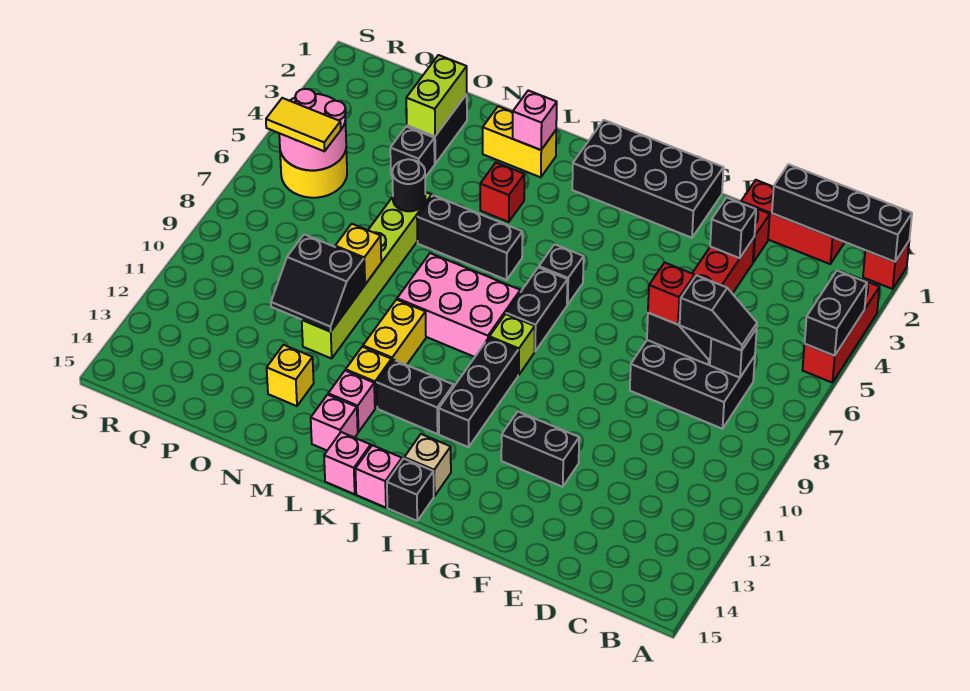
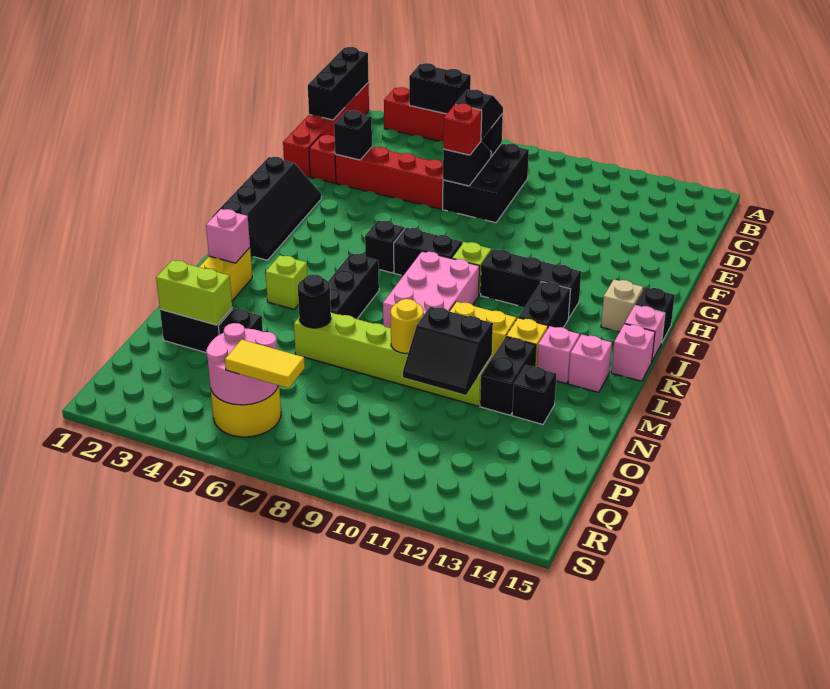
black 1x4 brick [772,164,912,262] -> black 1x3 brick [308,47,369,120]
black 1x2 brick [501,412,579,487] -> black 1x2 brick moved to [480,337,536,415]
black 2x4 brick [572,120,723,238] -> black 2x4 slope [212,157,321,260]
red 1x1 brick [480,163,524,222] -> lime 1x1 brick [266,255,307,309]
yellow 1x1 brick [335,224,381,285] -> yellow 1x1 round brick [391,299,423,354]
black 2x2 slope [271,234,364,332] -> black 2x2 slope turned to [403,306,493,395]
yellow 1x1 brick [267,345,314,406] -> black 1x1 brick [512,365,557,424]
yellow 1x2 tile [266,98,341,151] -> yellow 1x2 tile turned to [225,340,305,388]

